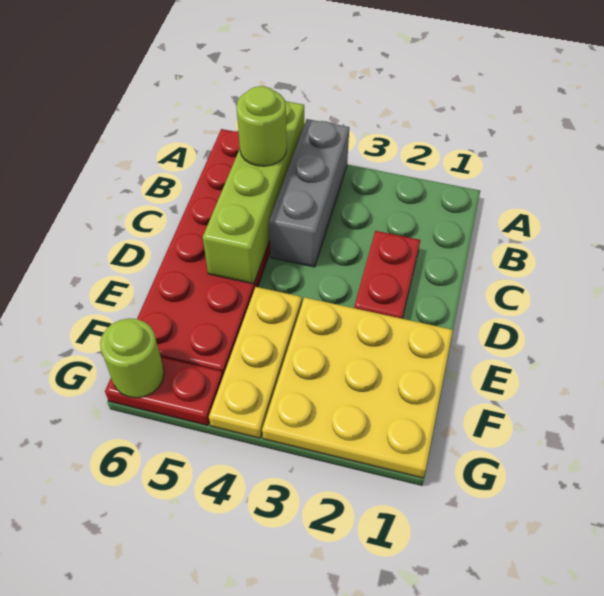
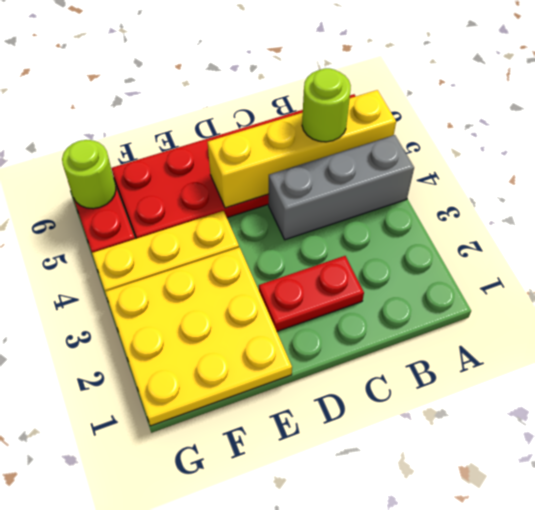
lime 1x4 brick [203,101,304,284] -> yellow 1x4 brick [208,90,396,208]

